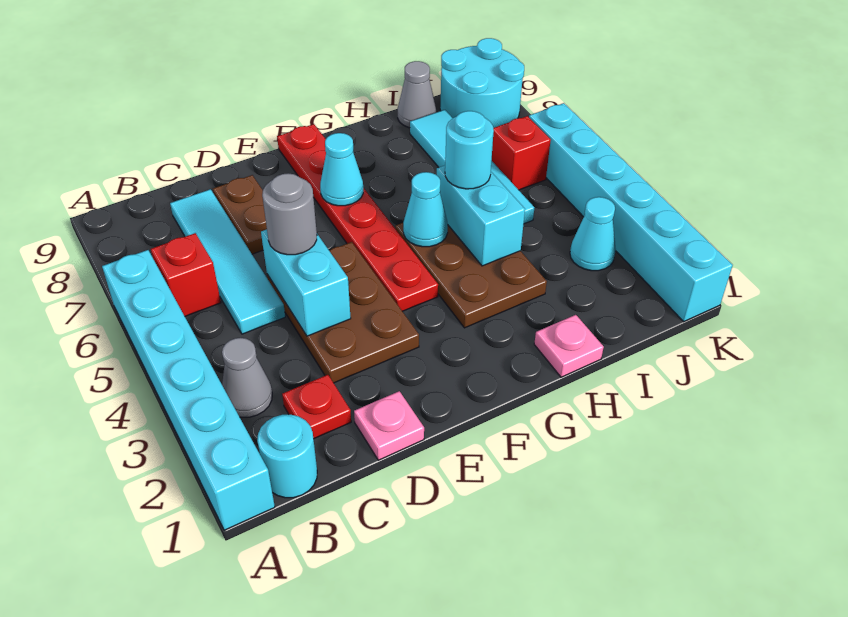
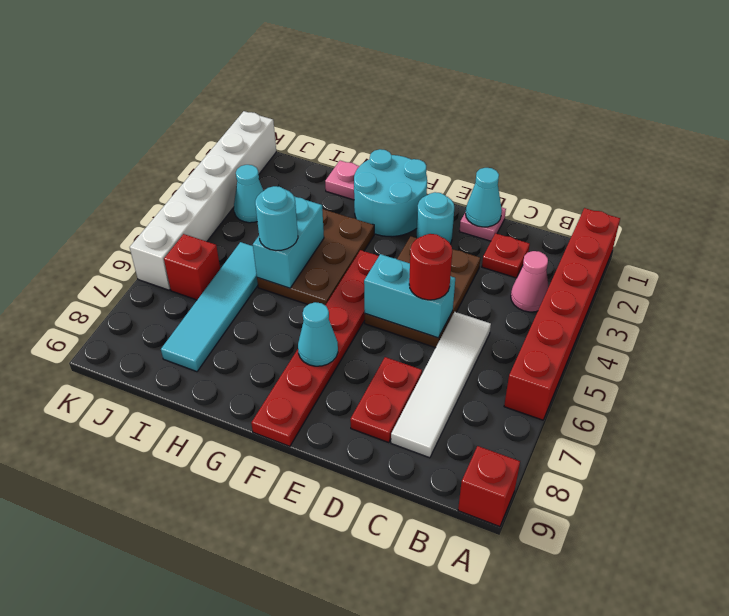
cyan 1x6 brick [102,250,275,530] -> red 1x6 brick [504,208,620,420]
cyan 1x1 round brick [257,415,317,498] -> cyan 1x1 round brick moved to [416,192,454,244]
grey 1x1 cone [222,338,272,418] -> pink 1x1 cone [511,251,549,312]
red 1x1 brick [151,233,221,316] -> red 1x1 brick moved to [458,446,520,527]
cyan 1x4 tile [170,189,285,334] -> white 1x4 tile [391,312,491,458]
cyan 1x2 brick [261,230,351,336] -> cyan 1x2 brick turned to [364,254,455,338]
grey 1x1 round brick [262,173,317,255] -> red 1x1 round brick [409,234,452,300]
brown 1x2 plate [213,175,267,254] -> red 1x2 plate [350,357,422,443]
cyan 1x1 cone [403,172,448,247] -> cyan 1x1 cone moved to [466,168,502,227]
grey 1x1 cone [398,61,436,128] -> none
cyan 2x2 round brick [440,38,524,128] -> cyan 2x2 round brick moved to [354,149,427,237]
cyan 1x6 brick [529,103,733,321] -> white 1x6 brick [130,111,276,290]

